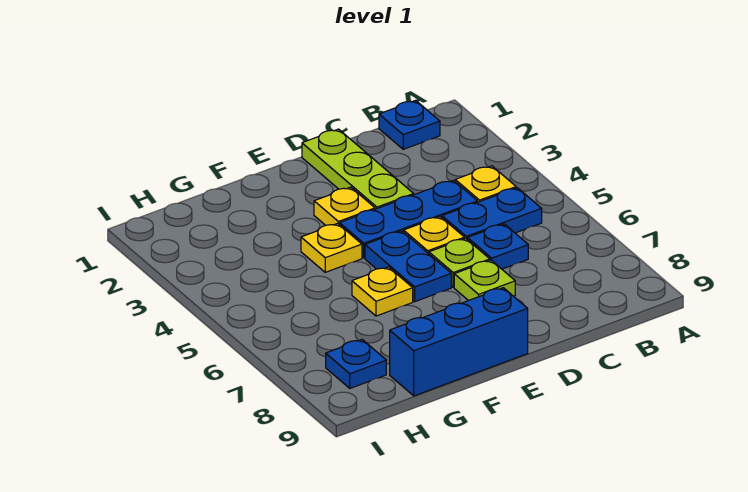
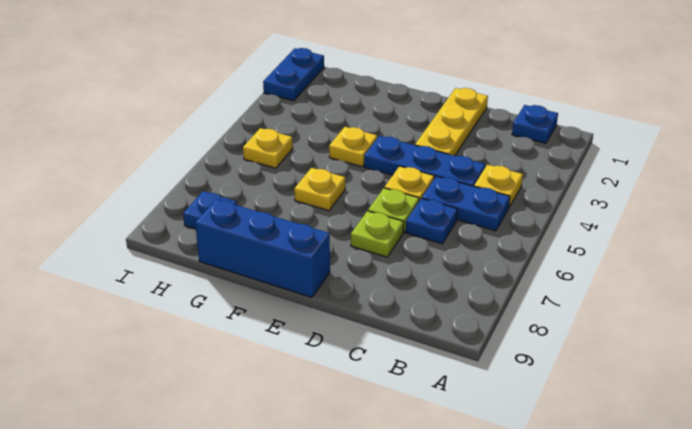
lime 1x3 plate [302,129,414,209] -> yellow 1x3 plate [415,88,488,156]
yellow 1x1 plate [314,187,375,225] -> yellow 1x1 plate moved to [243,128,293,168]
blue 1x2 plate [365,231,451,302] -> blue 1x2 plate moved to [263,48,324,101]

